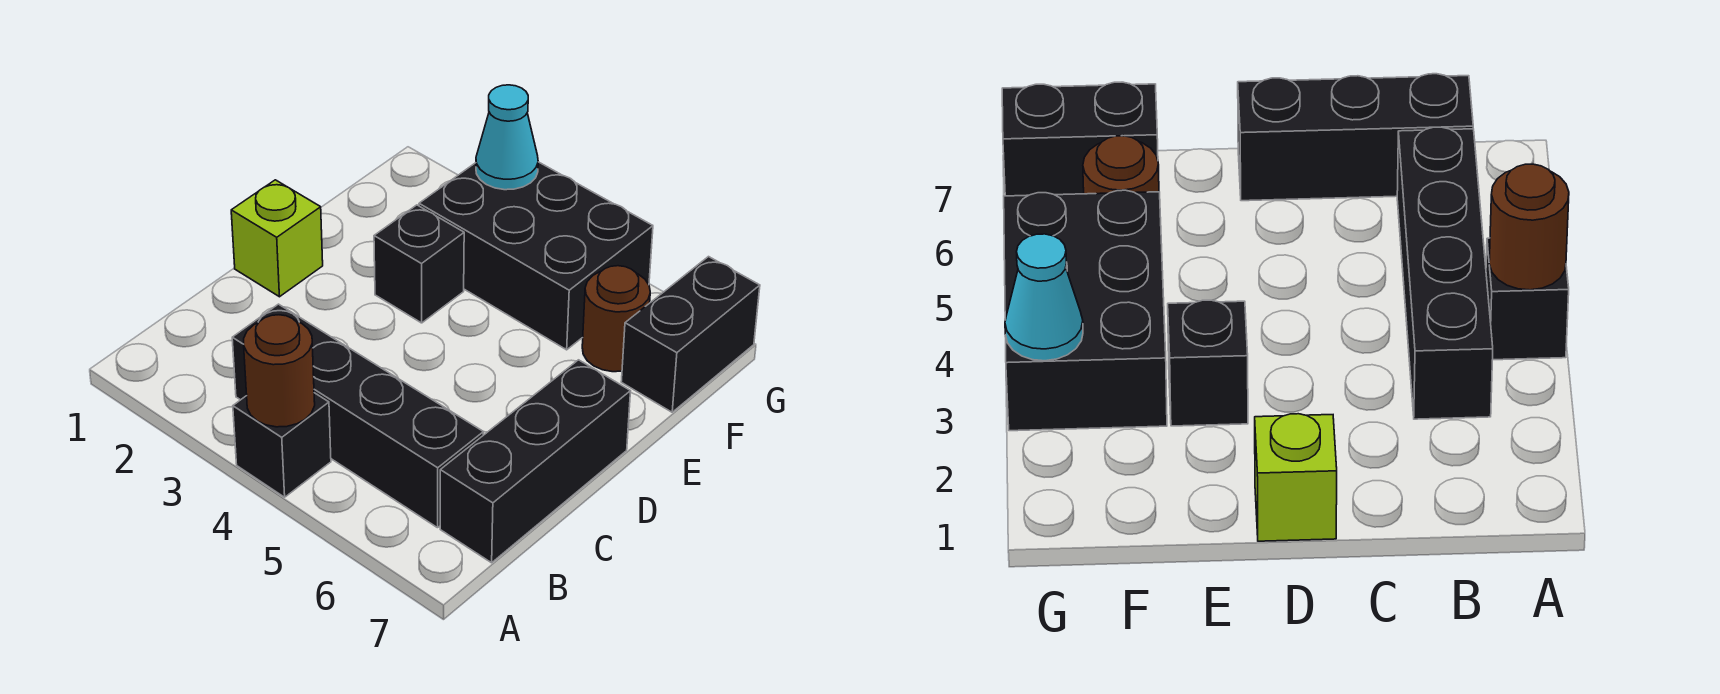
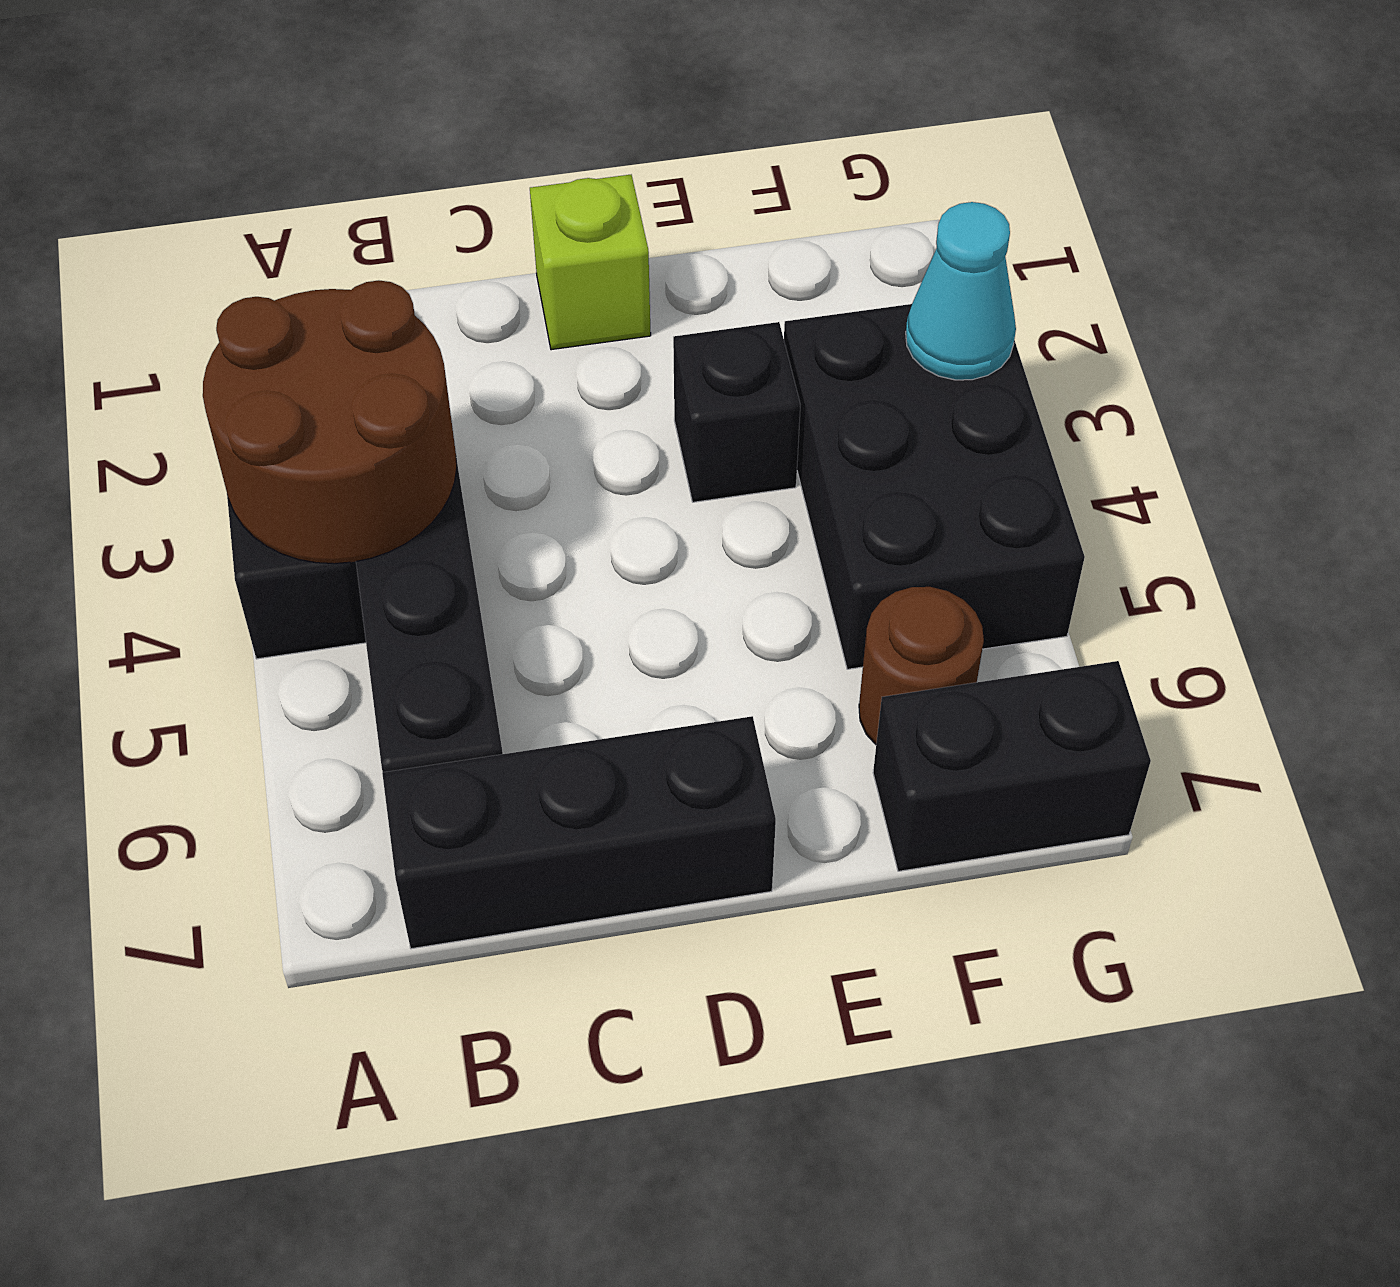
brown 1x1 round brick [244,315,315,427] -> brown 2x2 round brick [203,280,457,564]

